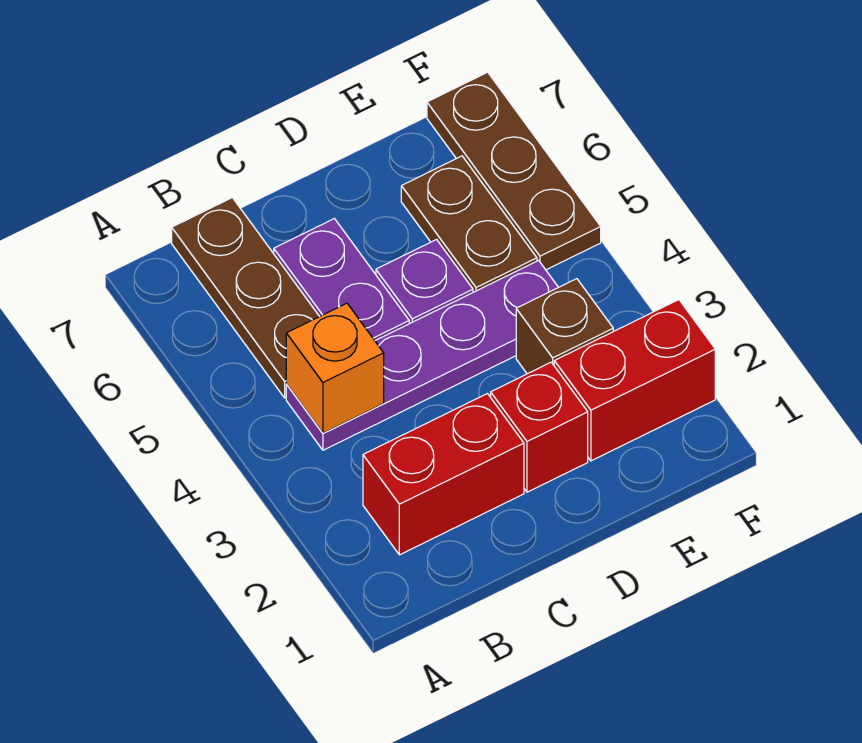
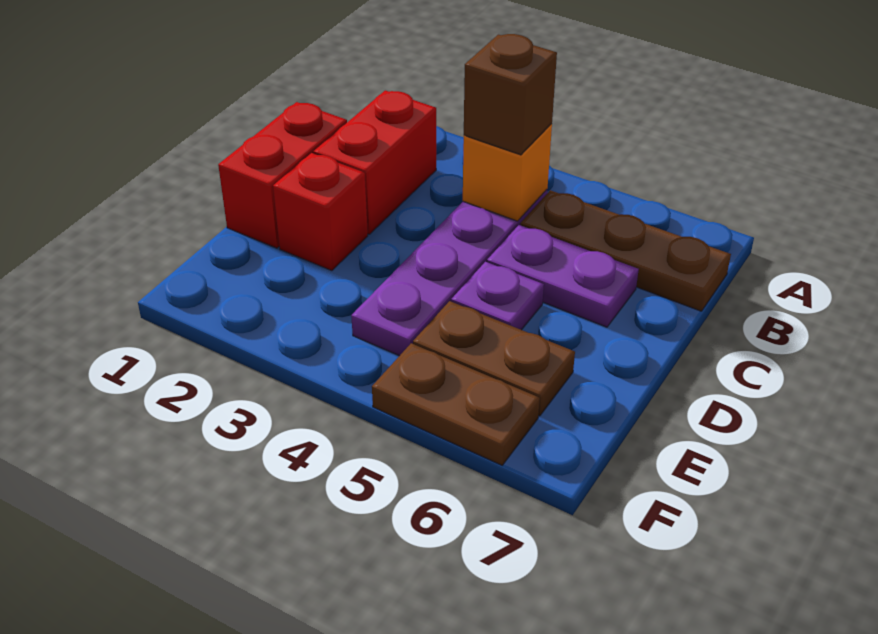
red 1x2 brick [554,300,715,461] -> red 1x2 brick moved to [218,102,347,248]
brown 1x1 brick [516,279,613,374] -> brown 1x1 brick moved to [464,34,557,155]
brown 1x3 plate [427,72,601,270] -> brown 1x2 plate [372,343,540,465]

